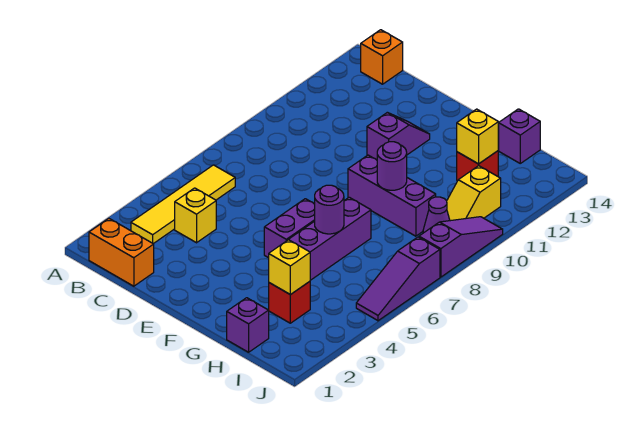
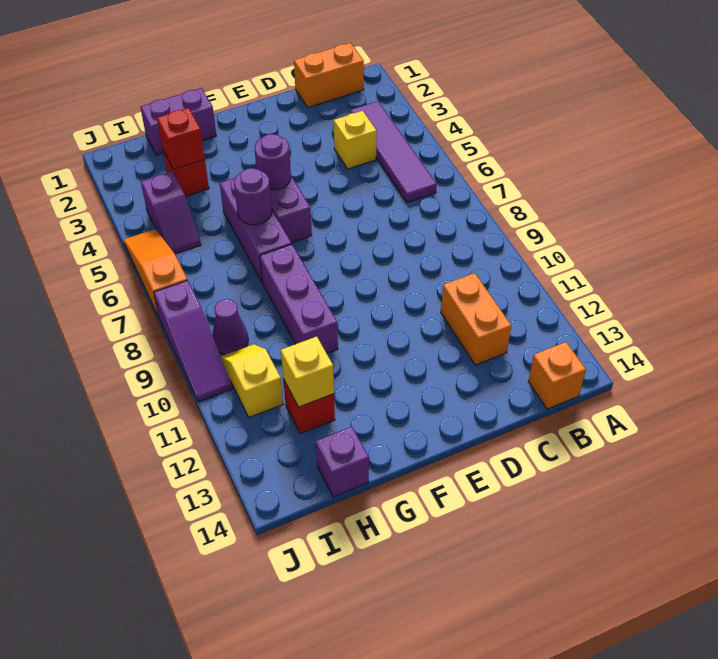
yellow 1x4 tile [131,165,235,244] -> purple 1x4 tile [350,101,437,203]
none -> orange 1x2 brick [441,273,511,365]
purple 1x2 slope [367,112,430,160] -> purple 1x2 slope moved to [141,171,201,254]
purple 1x3 brick [348,155,436,236] -> purple 1x3 brick turned to [260,244,338,353]
purple 1x1 round brick [377,142,407,190] -> purple 1x1 round brick moved to [255,134,291,190]
purple 1x1 brick [227,298,269,352] -> purple 1x2 brick [140,88,216,155]
yellow 1x1 brick [269,240,310,295] -> red 1x1 brick [157,108,205,169]
purple 1x3 slope [356,237,440,321] -> orange 1x3 slope [124,229,187,317]

